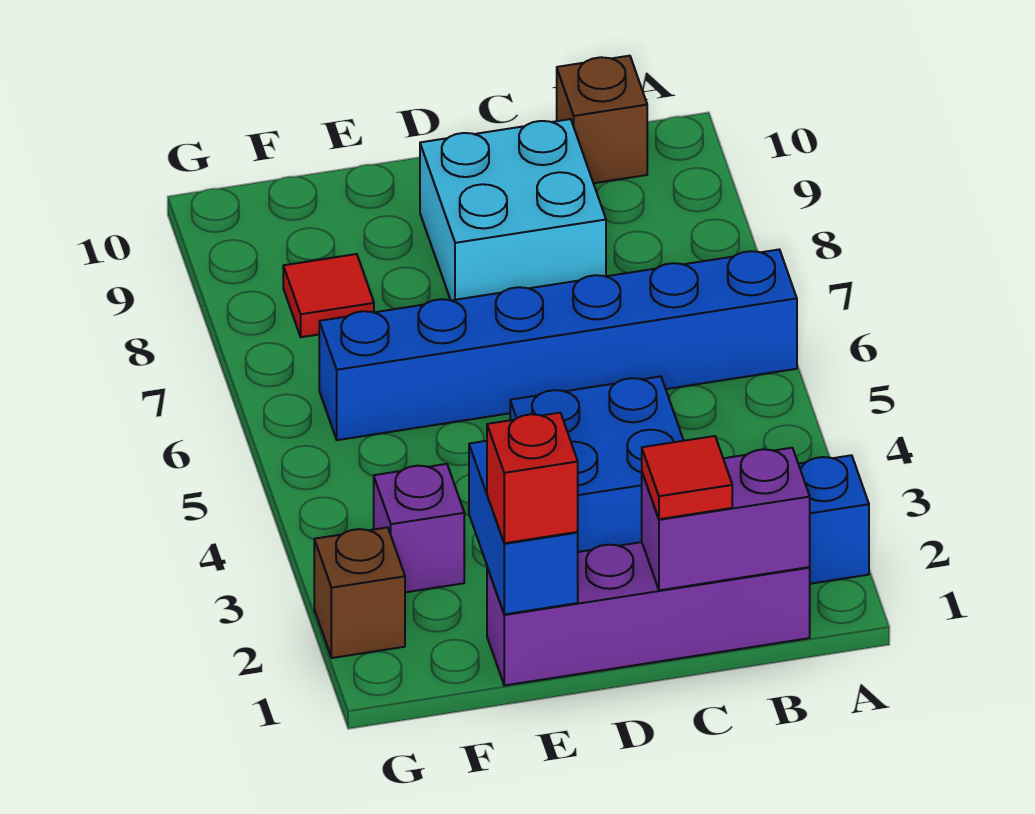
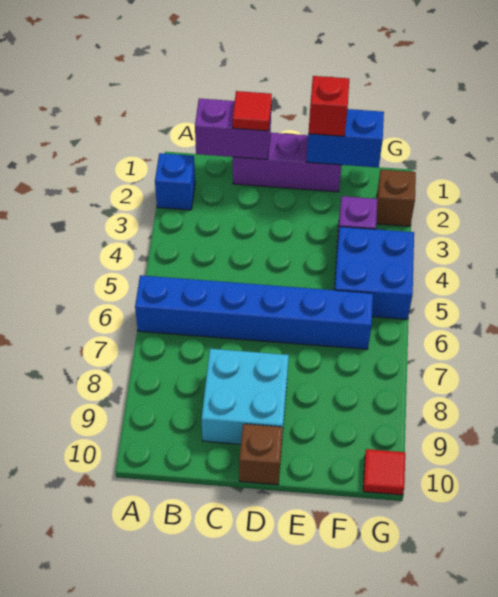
purple 1x4 brick [487,542,810,685] -> purple 1x3 brick [233,133,342,192]
brown 1x1 brick [557,56,647,183] -> brown 1x1 brick moved to [239,424,283,485]
blue 2x2 brick [510,376,684,552] -> blue 2x2 brick moved to [334,227,414,319]
blue 1x2 brick [469,441,578,614] -> blue 1x2 brick turned to [307,109,384,167]
red 1x1 tile [283,254,374,337] -> red 1x1 tile moved to [363,449,405,495]

